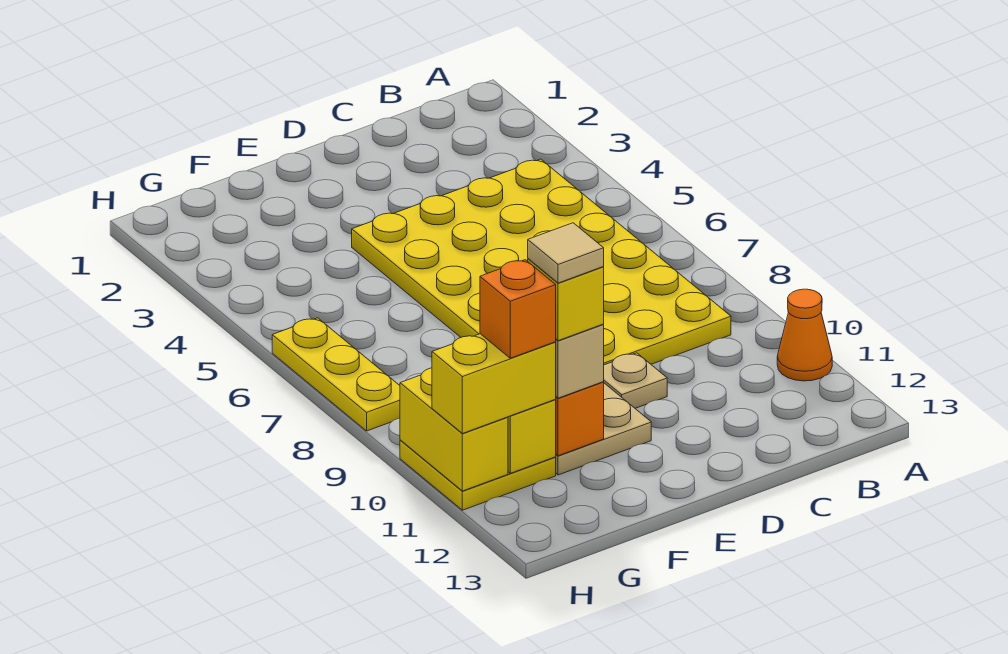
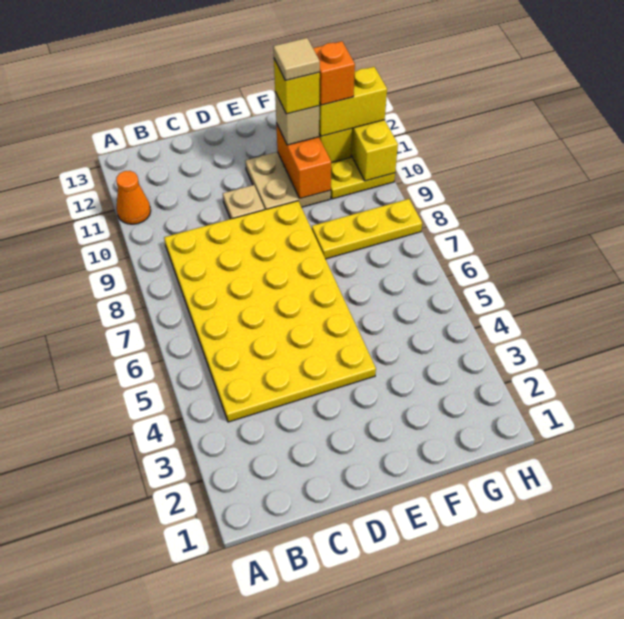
yellow 1x3 plate [272,318,400,431] -> yellow 1x3 plate turned to [312,199,422,259]

